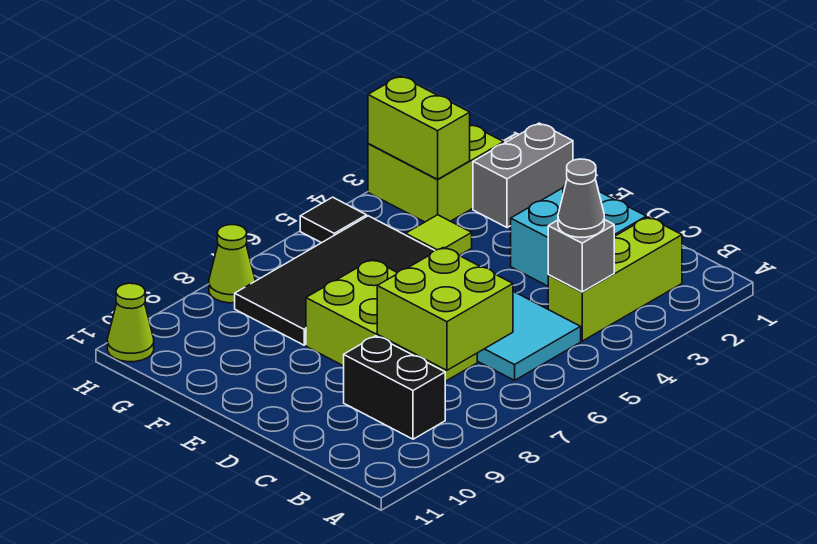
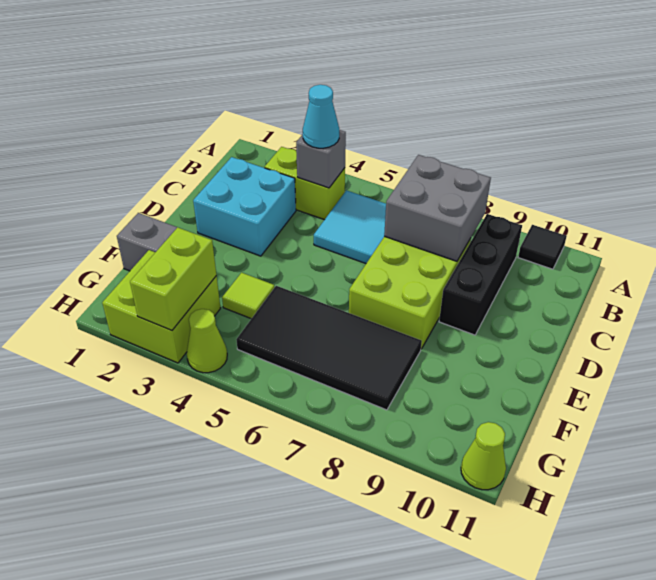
lime 1x3 brick [548,217,682,341] -> lime 1x2 brick [265,147,345,220]
grey 1x1 cone [558,159,604,237] -> cyan 1x1 cone [303,85,339,148]
lime 2x2 brick [377,247,513,370] -> grey 2x2 brick [384,155,491,261]
black 1x2 brick [344,336,445,439] -> black 1x3 brick [439,214,522,335]
black 1x1 tile [300,197,367,243] -> black 1x1 tile moved to [518,225,567,269]
lime 1x1 cone [209,225,255,303] -> lime 1x1 cone moved to [187,309,227,373]

